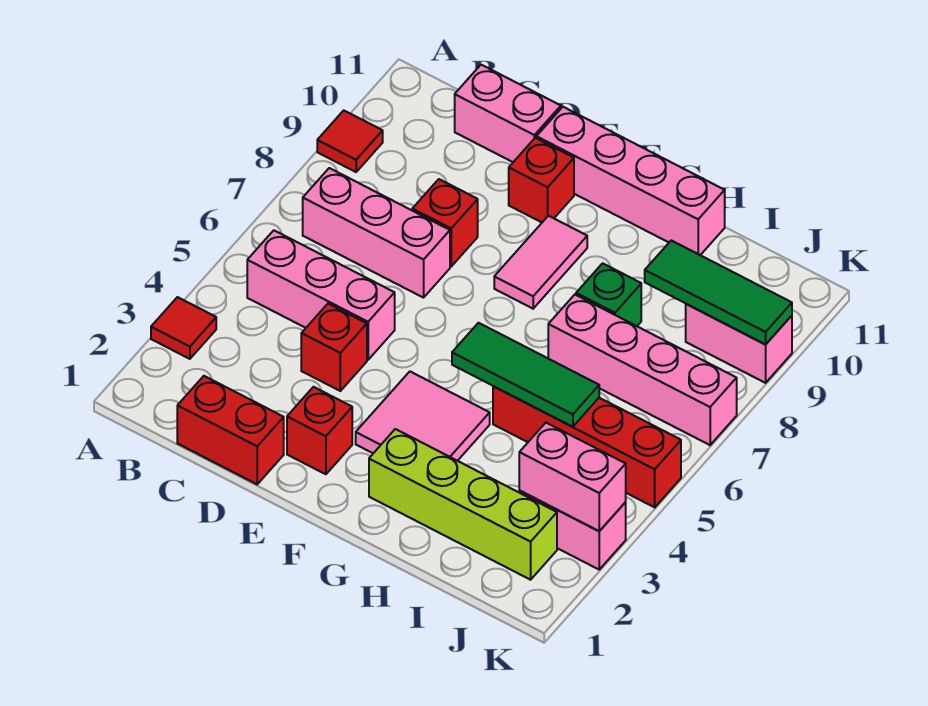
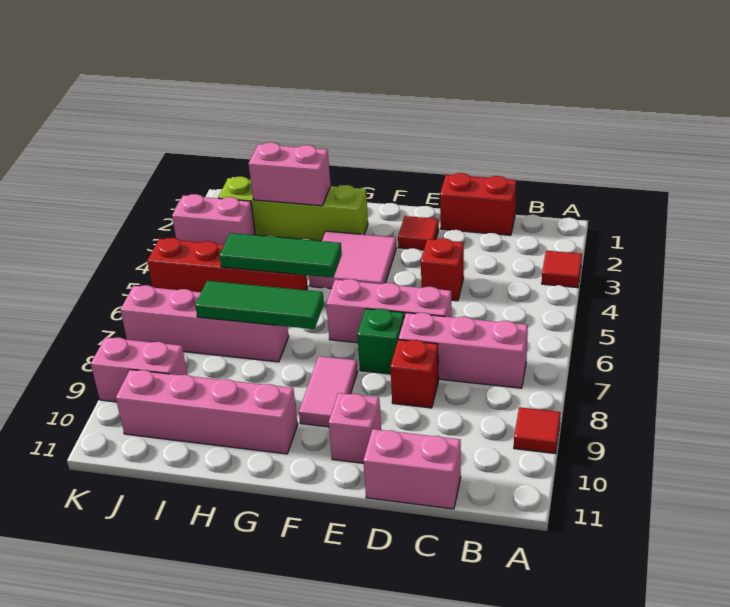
pink 1x3 brick [247,230,395,360] -> pink 1x3 brick moved to [326,279,452,343]
red 1x1 brick [287,387,352,474] -> red 1x1 tile [398,216,439,250]
red 1x1 brick [509,138,574,222] -> pink 1x1 brick [329,393,381,463]
pink 1x4 brick [536,107,725,255] -> pink 1x4 brick moved to [116,370,298,454]
green 1x1 brick [576,263,641,326] -> green 1x1 brick moved to [357,309,404,374]
green 1x3 tile [645,240,792,345] -> green 1x3 tile moved to [195,281,324,329]
pink 1x2 brick [519,423,626,531] -> pink 1x2 brick moved to [249,142,331,206]

